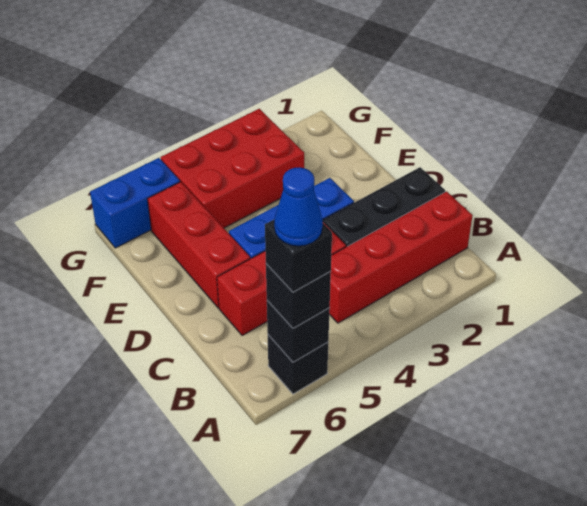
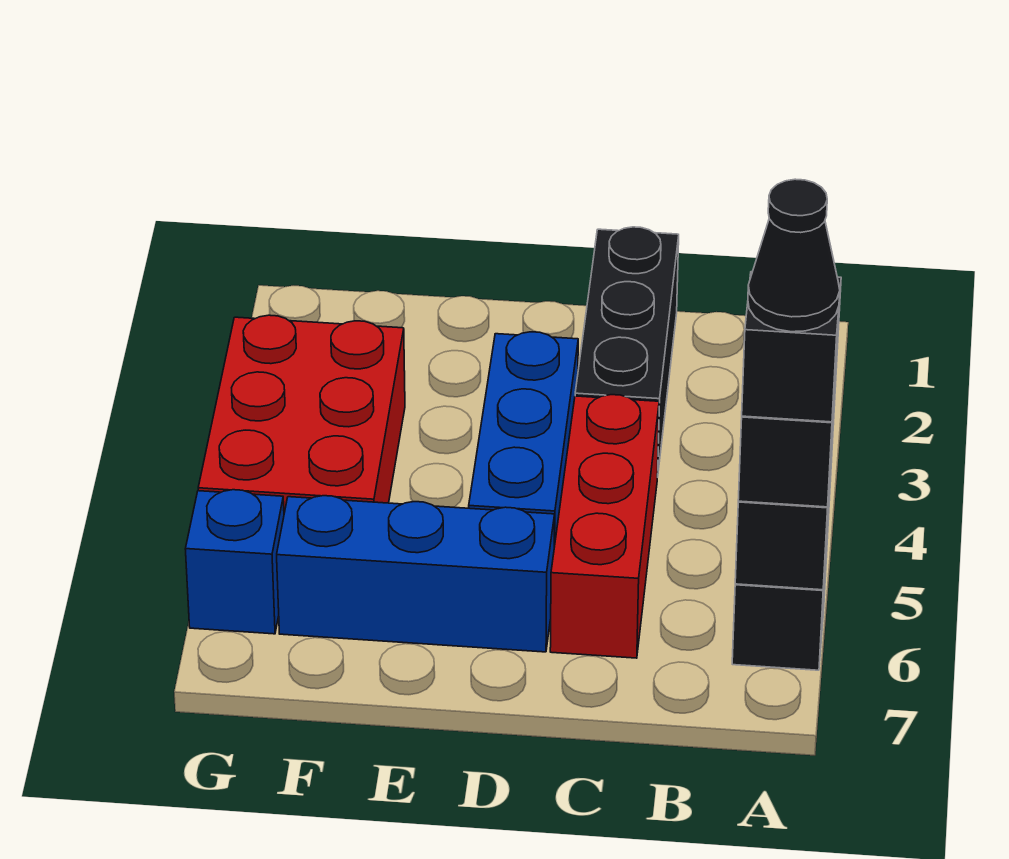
blue 1x1 cone [274,167,323,246] -> black 1x1 cone [748,179,840,332]
red 1x4 brick [329,191,473,323] -> none
red 1x3 brick [147,182,250,308] -> blue 1x3 brick [277,496,555,652]
blue 1x2 brick [90,158,180,248] -> blue 1x1 brick [185,490,284,634]

